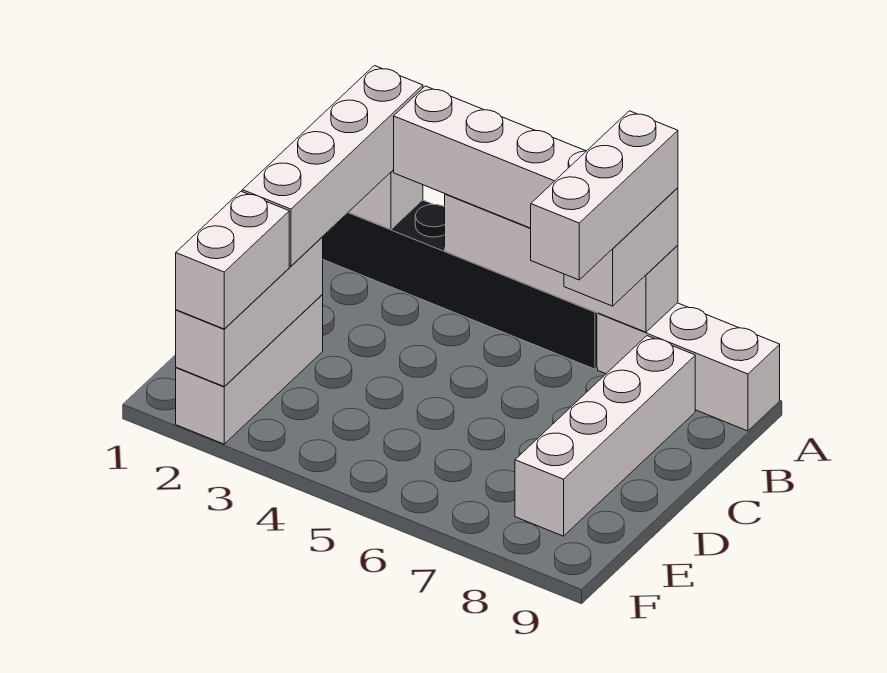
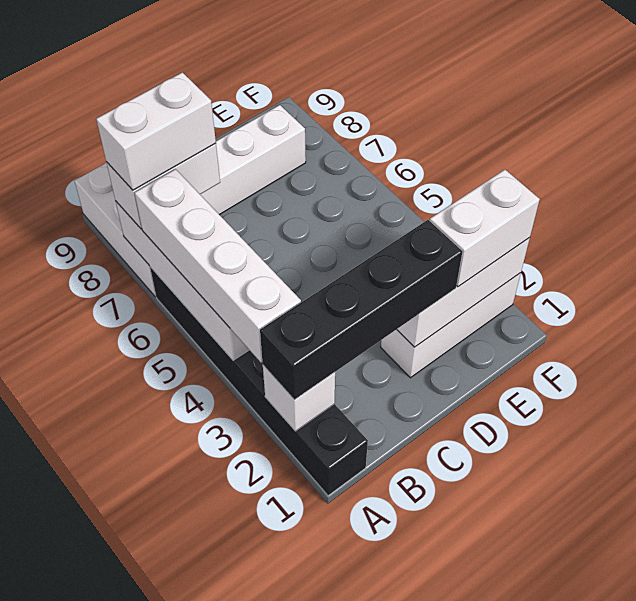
white 1x4 brick [242,66,423,266] -> black 1x4 brick [260,220,462,400]
white 1x3 brick [531,111,678,280] -> white 1x2 brick [96,72,216,190]

